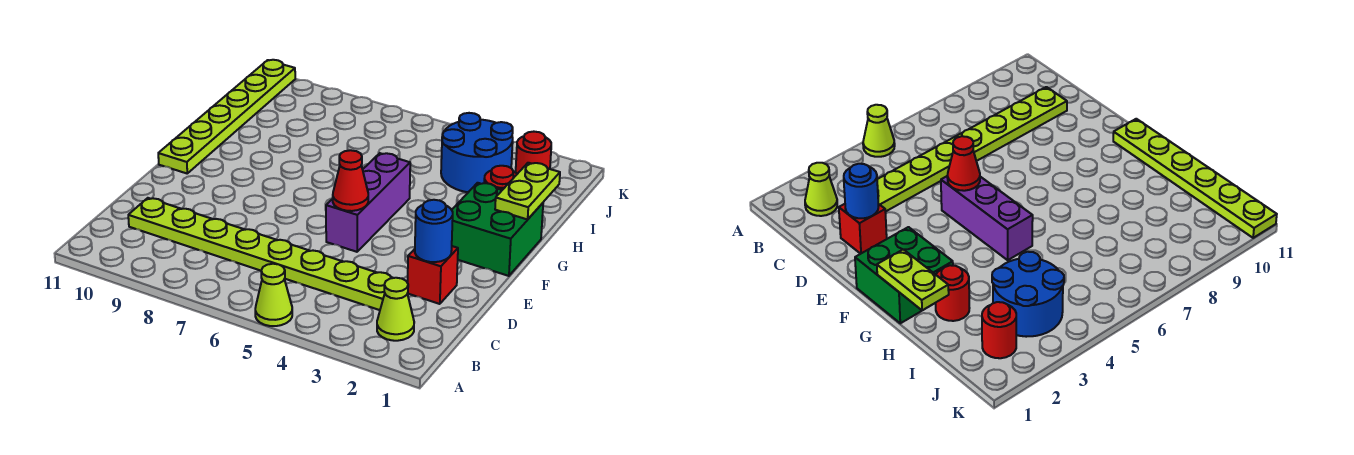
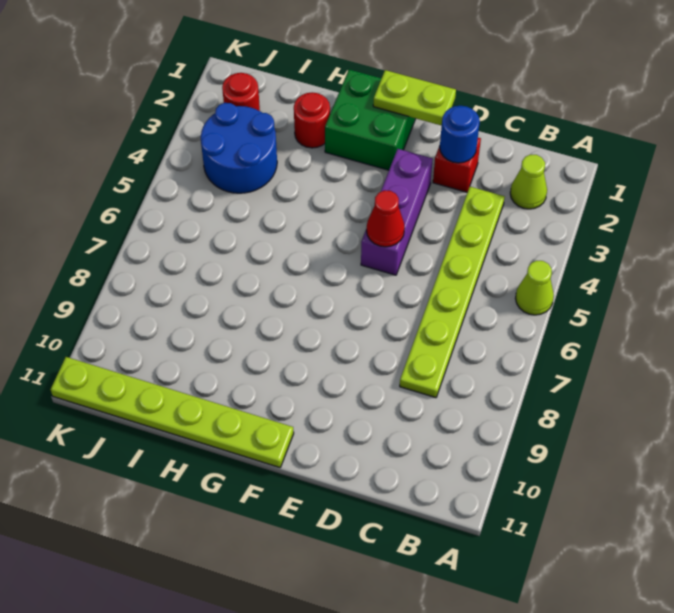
lime 1x8 plate [128,198,392,310] -> lime 1x6 plate [400,187,505,398]
purple 1x3 brick [326,153,410,252] -> purple 1x3 brick turned to [361,149,433,275]
lime 1x2 plate [495,163,560,219] -> lime 1x2 plate moved to [373,70,456,126]

